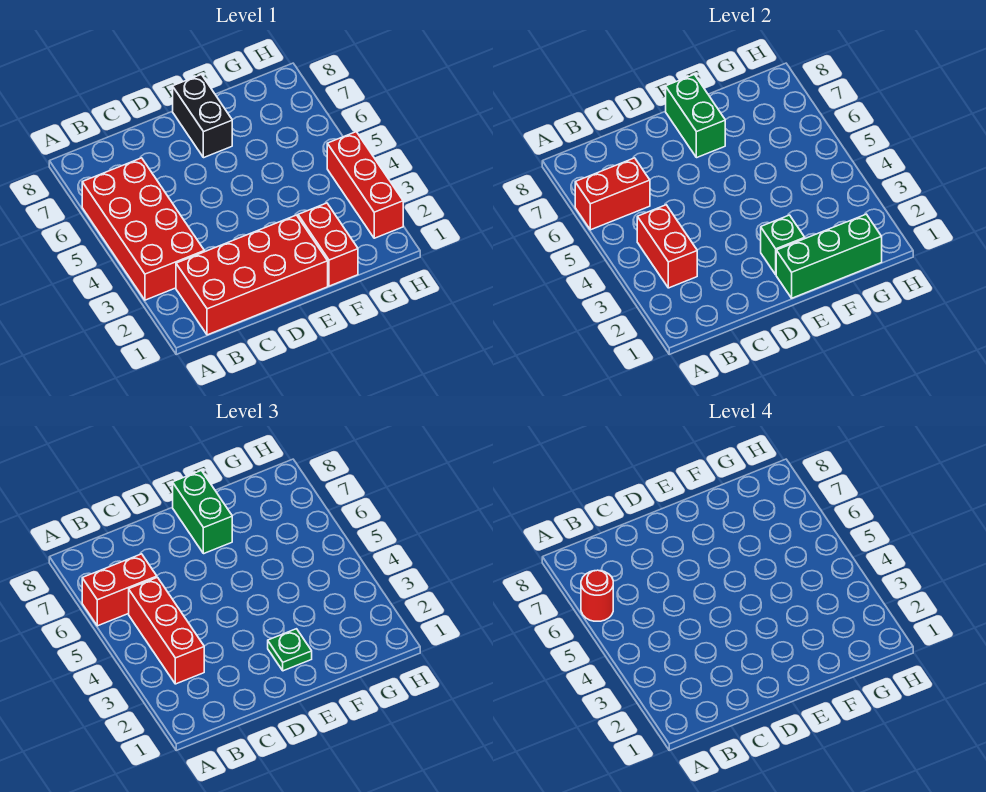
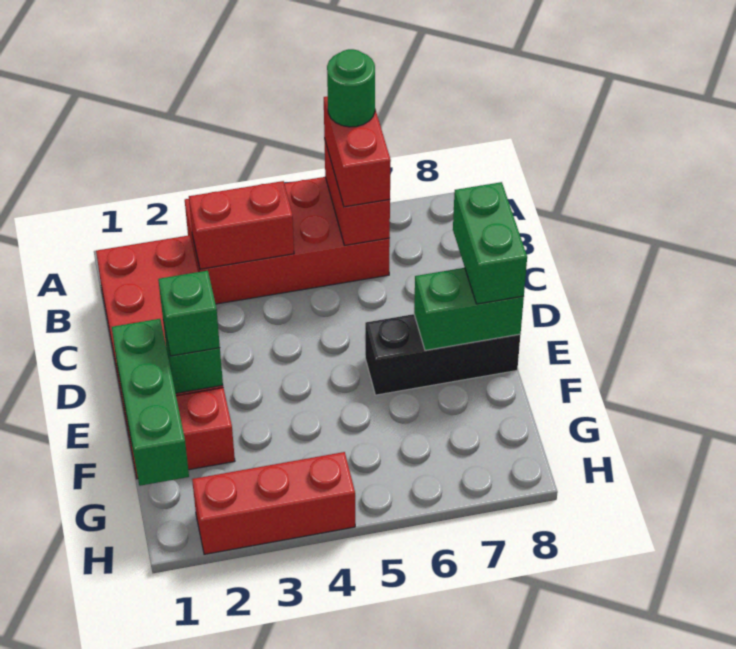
red 1x1 round brick [581,570,613,621] -> green 1x1 round brick [327,49,375,127]
red 1x3 brick [129,577,204,684] -> none
green 1x1 plate [268,629,312,671] -> green 1x1 brick [158,271,220,356]
black 1x2 brick [173,74,232,158] -> black 1x3 brick [365,314,520,395]
green 1x2 brick [173,470,232,554] -> green 1x2 brick turned to [453,182,527,304]

